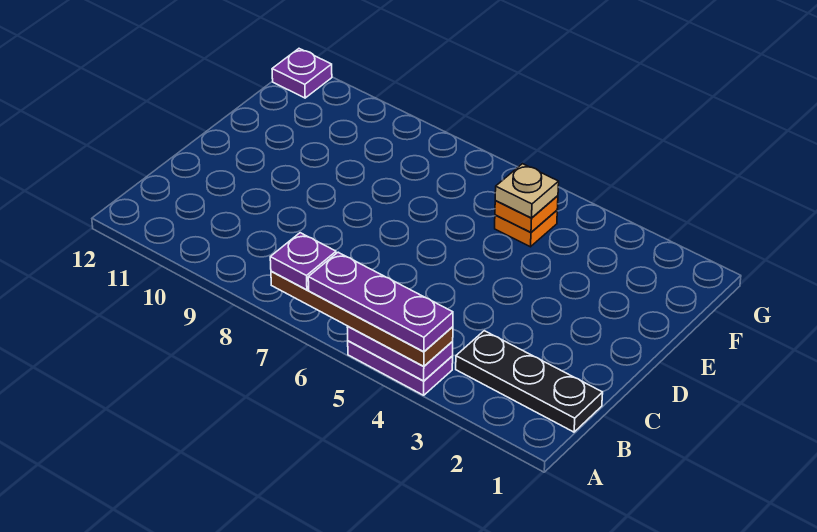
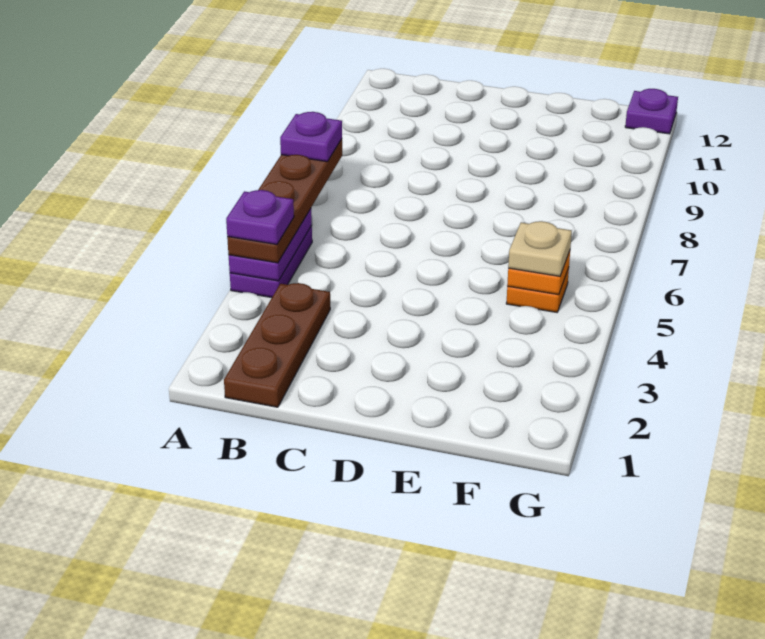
purple 1x3 plate [308,252,453,352] -> purple 1x1 plate [226,190,294,245]
black 1x3 plate [456,331,603,432] -> brown 1x3 plate [224,283,330,407]

